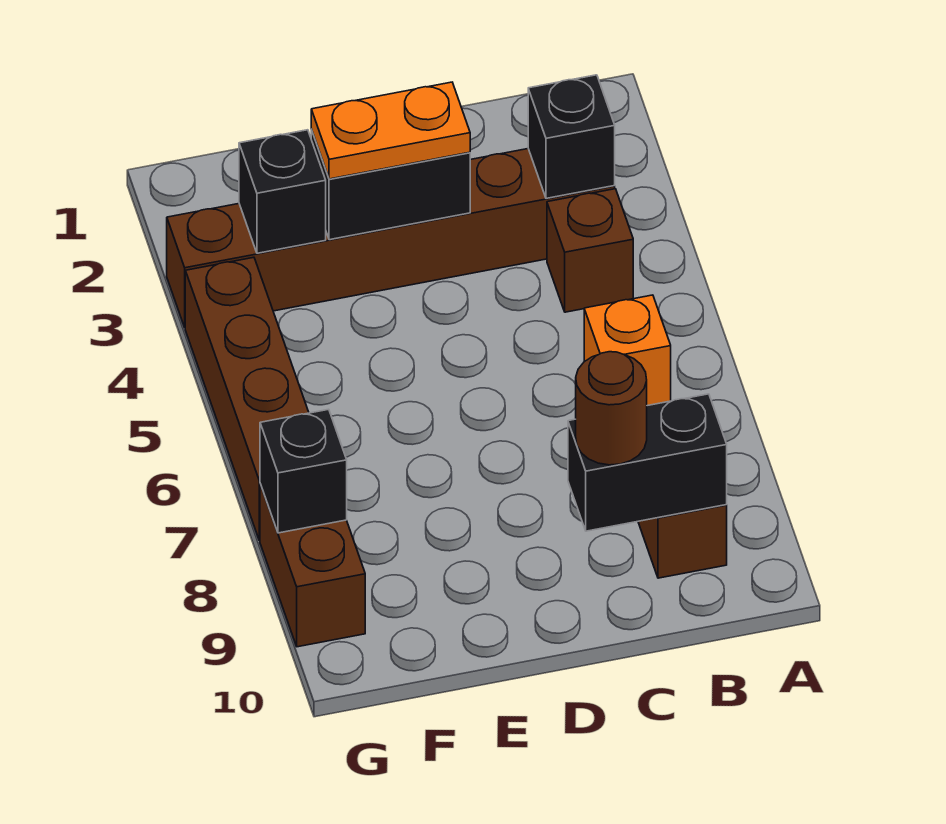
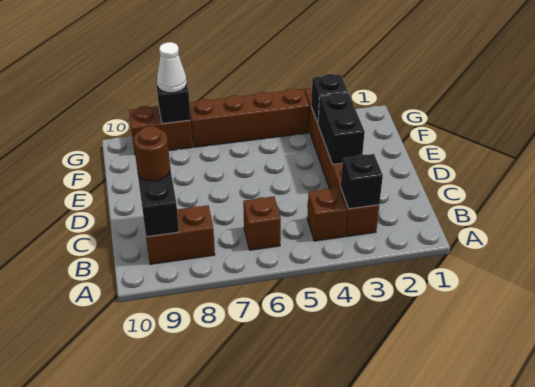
orange 1x1 brick [584,295,671,406] -> brown 1x1 brick [243,196,281,250]
orange 1x2 plate [311,82,470,179] -> none
none -> white 1x1 cone [157,42,187,93]

